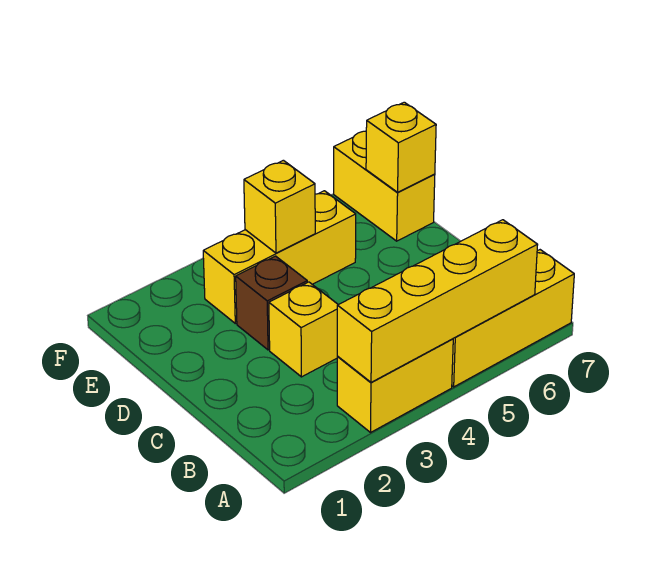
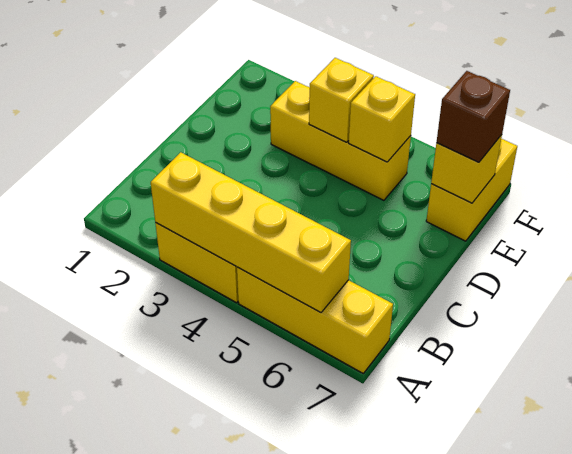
yellow 1x1 brick [269,282,338,377] -> yellow 1x1 brick moved to [349,76,415,162]
brown 1x1 brick [236,256,307,350] -> brown 1x1 brick moved to [436,71,510,162]

